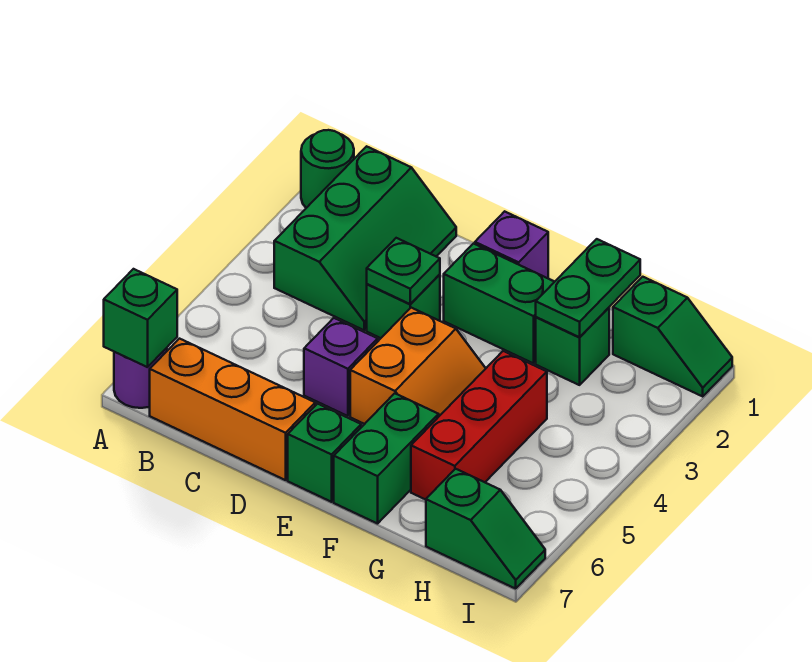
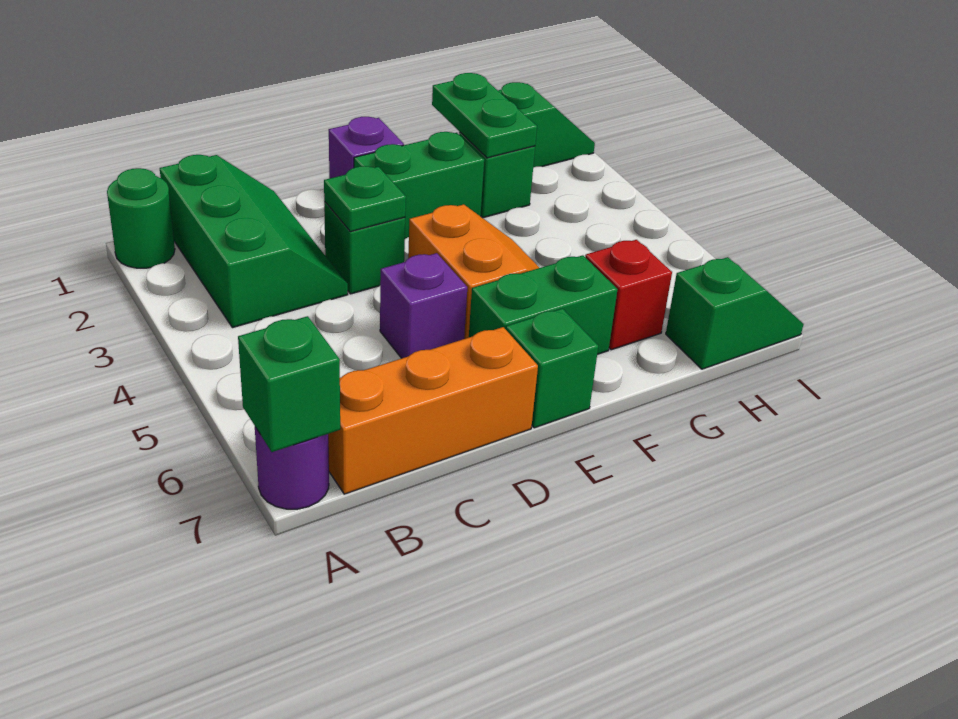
green 1x2 brick [334,393,439,524] -> green 1x2 brick turned to [469,255,618,354]
red 1x3 brick [411,351,547,500] -> red 1x1 brick [585,240,672,350]

